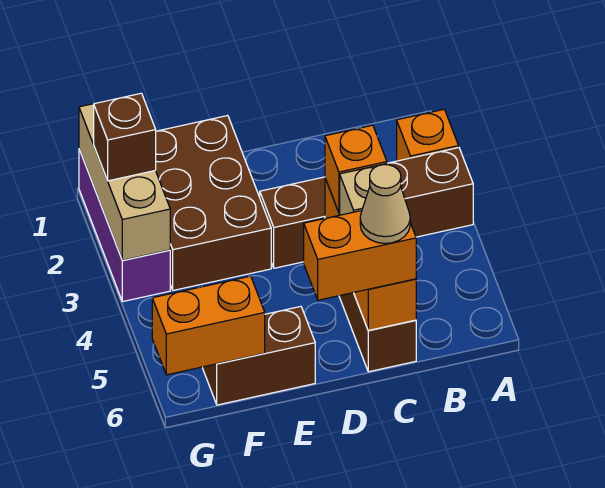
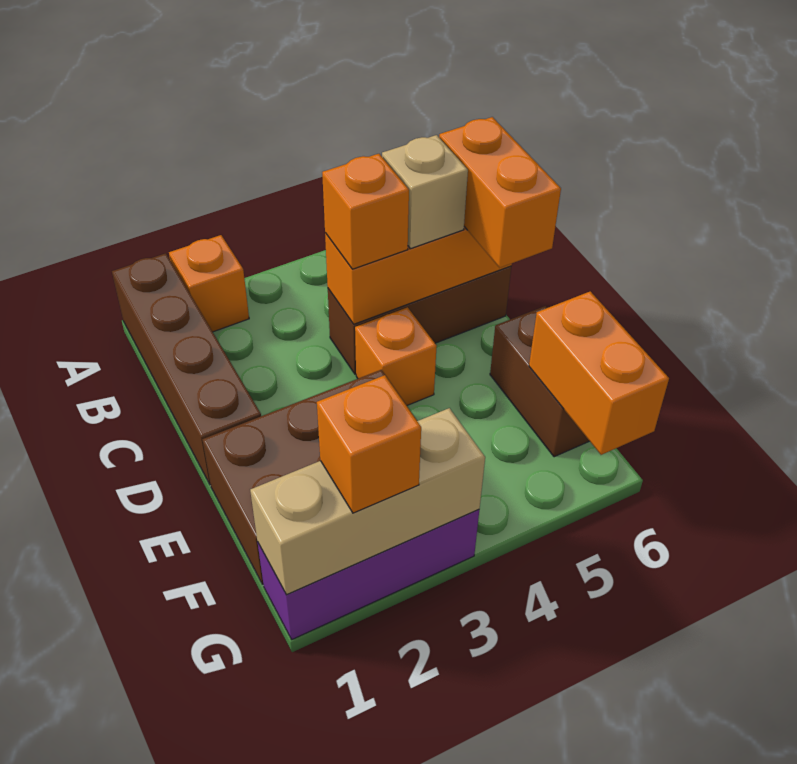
brown 1x4 brick [260,148,473,268] -> brown 1x4 brick moved to [112,253,261,485]
tan 1x1 cone [360,165,410,243] -> none
none -> orange 1x1 brick [355,307,437,405]
brown 1x1 brick [94,93,156,181] -> orange 1x1 brick [317,375,421,513]

